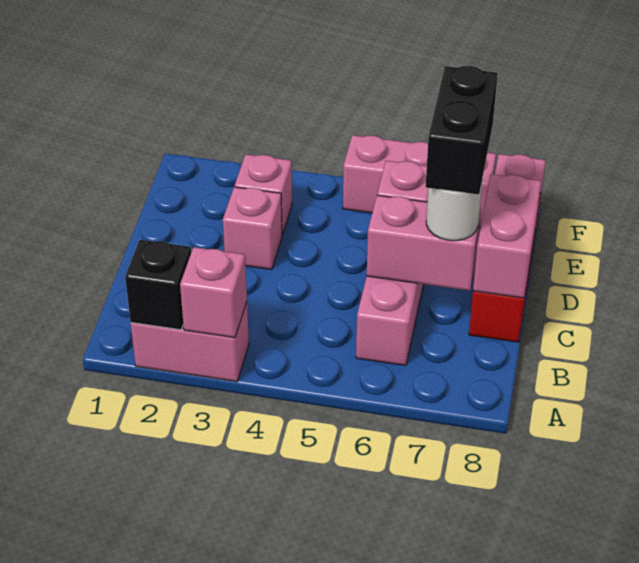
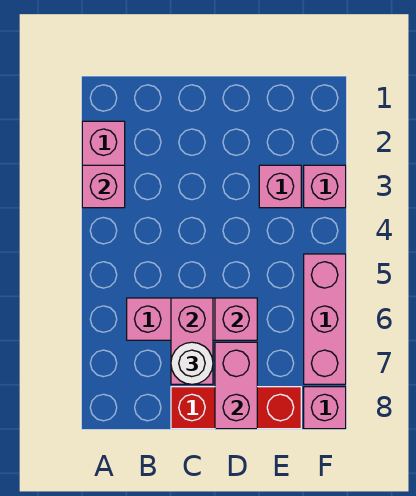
black 1x1 brick [125,240,191,330] -> none
black 1x2 brick [425,66,498,195] -> none
pink 1x2 brick [473,174,541,298] -> pink 1x2 brick turned to [215,342,257,429]
pink 1x1 brick [223,187,282,270] -> pink 1x1 brick moved to [304,165,346,208]

